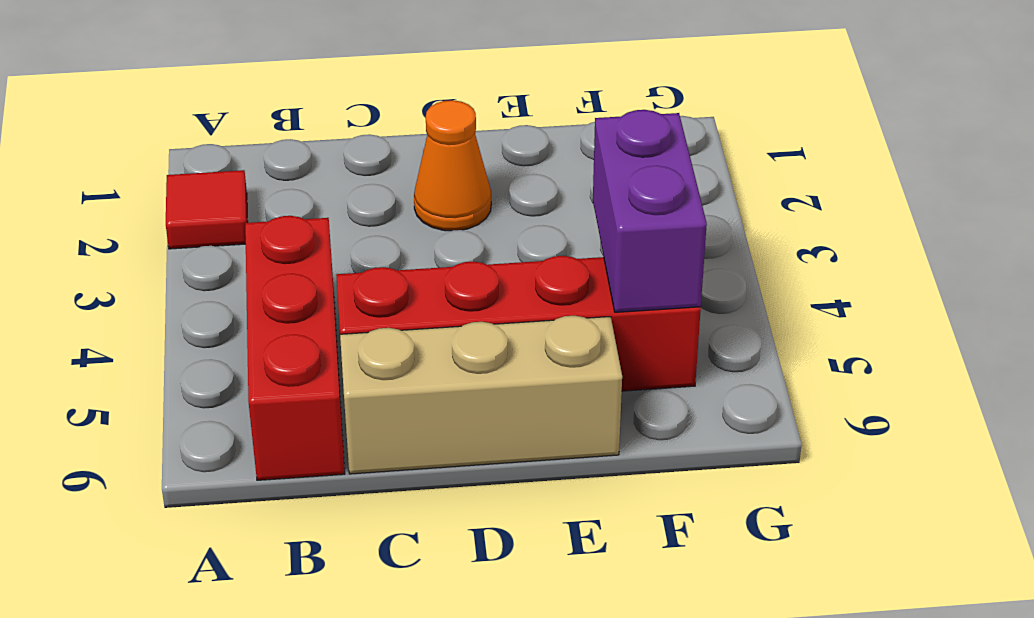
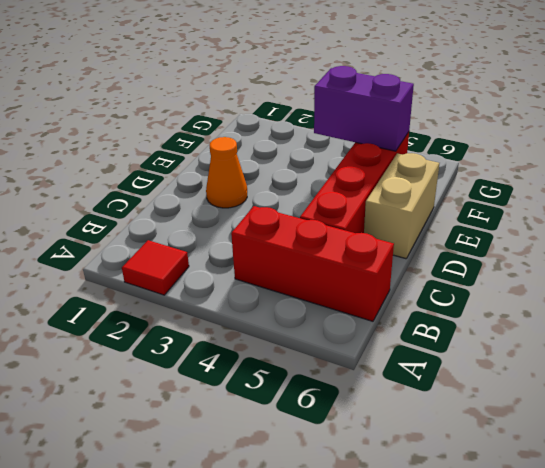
tan 1x3 brick [340,316,622,474] -> tan 1x2 brick [364,153,439,259]

